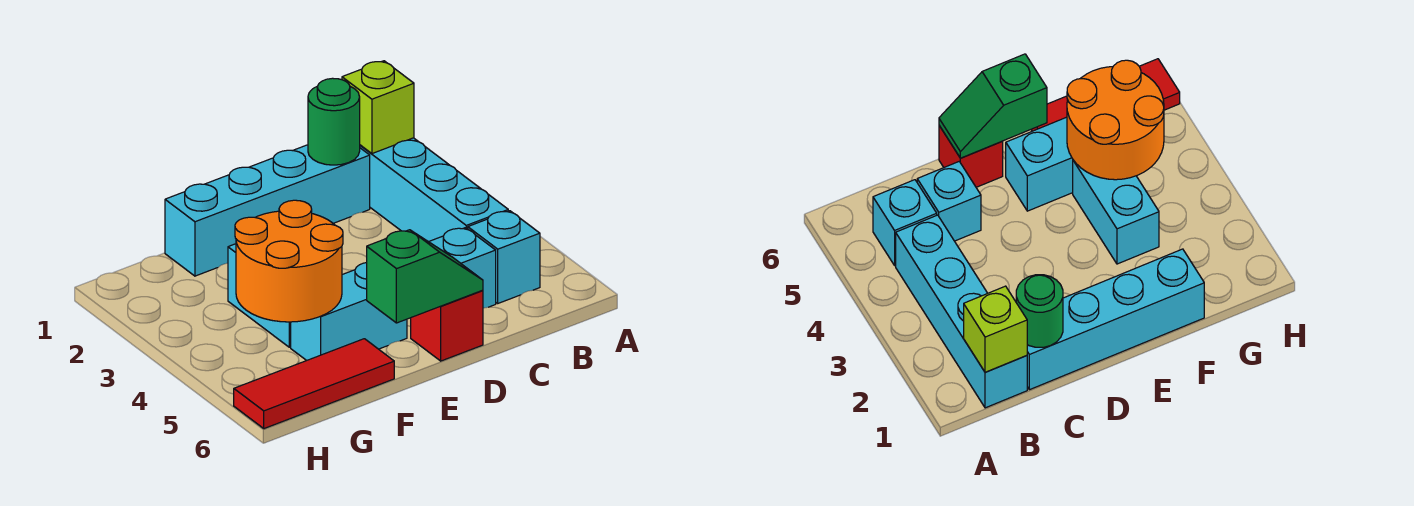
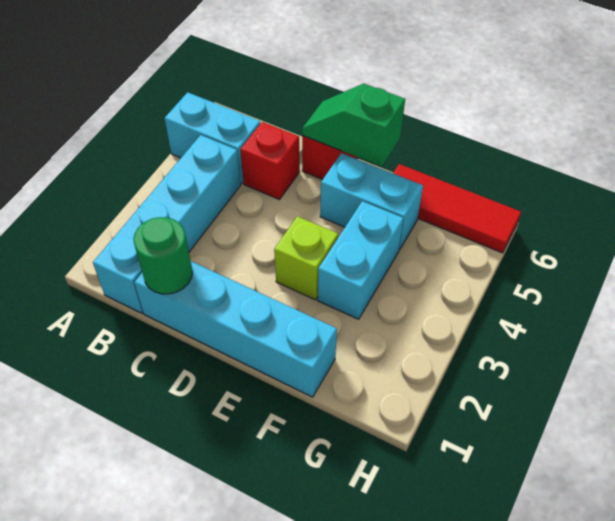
lime 1x1 brick [342,61,414,154] -> lime 1x1 brick moved to [274,216,338,300]
cyan 1x1 brick [468,211,540,303] -> cyan 1x2 brick [164,92,260,184]
cyan 1x1 brick [429,228,496,308] -> red 1x1 brick [240,122,300,200]
orange 2x2 round brick [235,200,343,322] -> none

